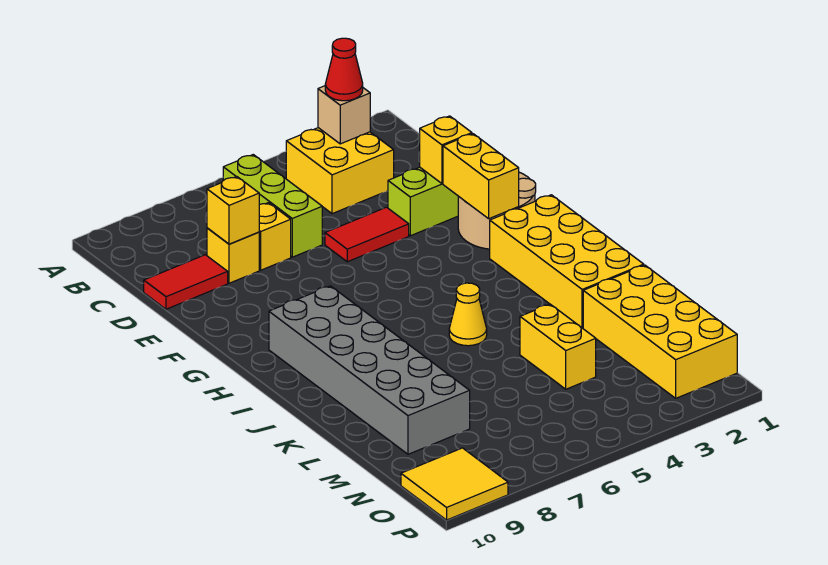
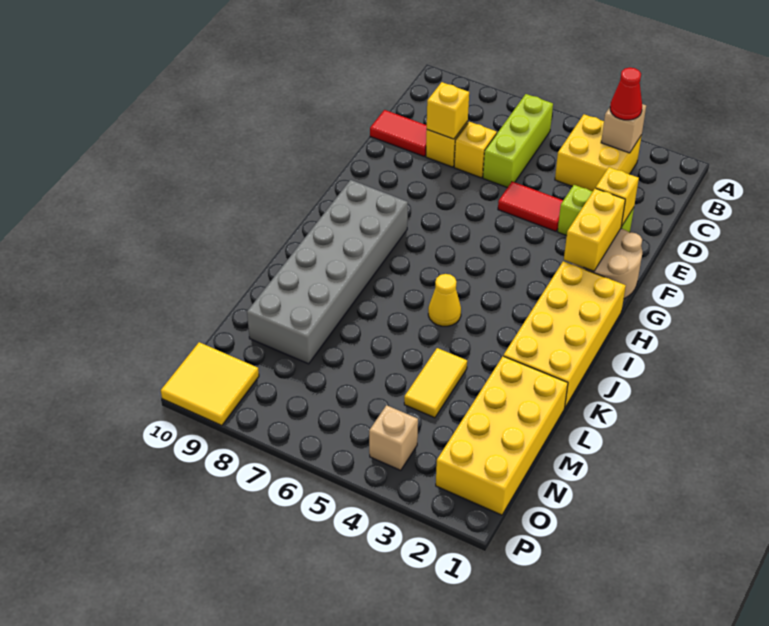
yellow 1x2 brick [520,304,596,389] -> yellow 1x2 tile [404,348,467,418]
none -> tan 1x1 brick [369,405,418,470]

